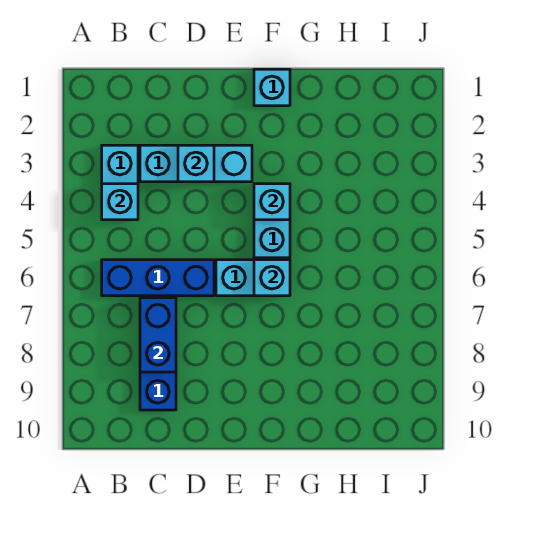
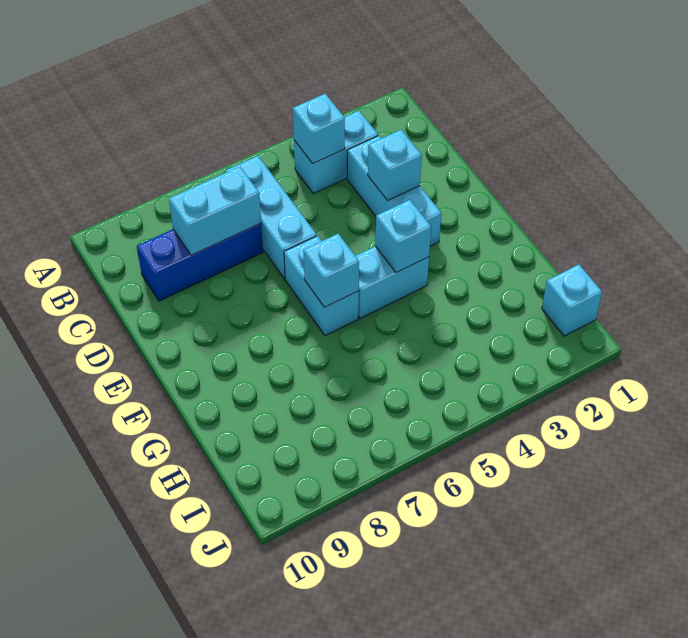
blue 1x3 brick [102,260,214,296] -> cyan 1x3 brick [225,156,317,279]
blue 1x2 brick [140,298,176,372] -> cyan 1x2 brick [169,167,261,255]
cyan 1x1 brick [254,69,290,106] -> cyan 1x1 brick moved to [542,264,602,336]

